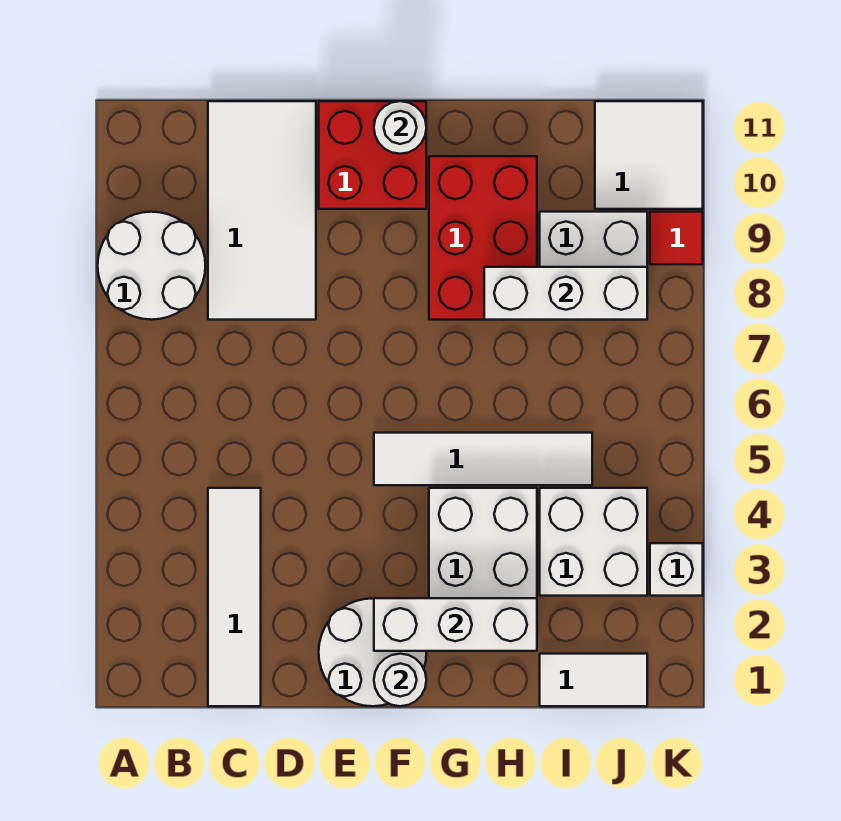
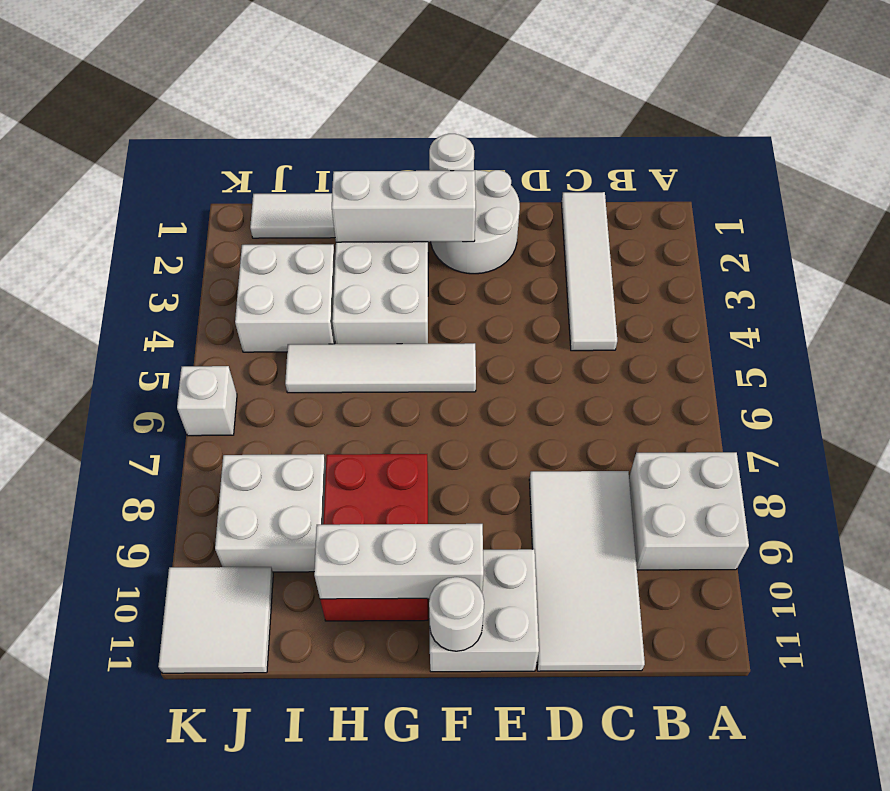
white 2x2 round brick [98,212,205,320] -> white 2x2 brick [629,452,749,570]
red 2x2 brick [319,101,426,209] -> white 2x2 brick [430,549,539,672]
white 1x3 brick [484,267,647,320] -> white 1x3 brick moved to [314,524,484,599]
white 1x1 brick [650,543,703,596] -> white 1x1 brick moved to [177,366,237,436]
red 1x1 tile [650,212,703,264] -> none

